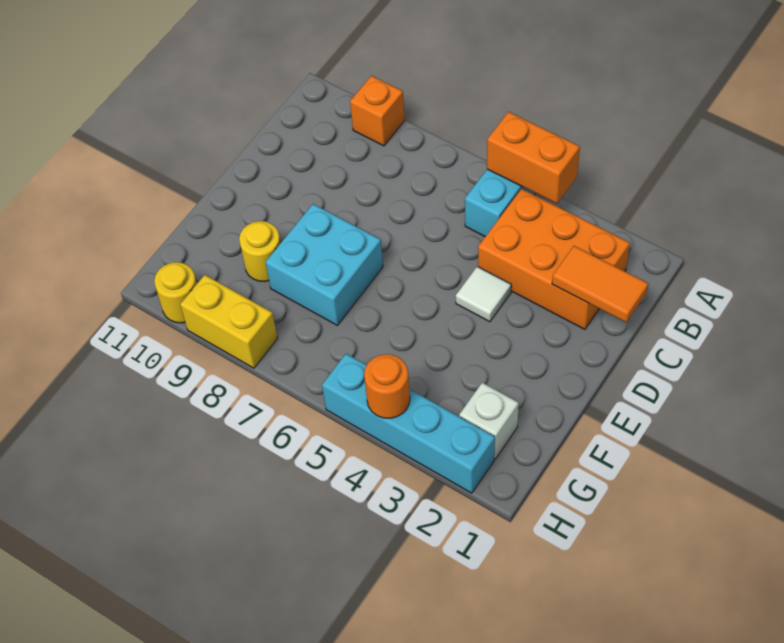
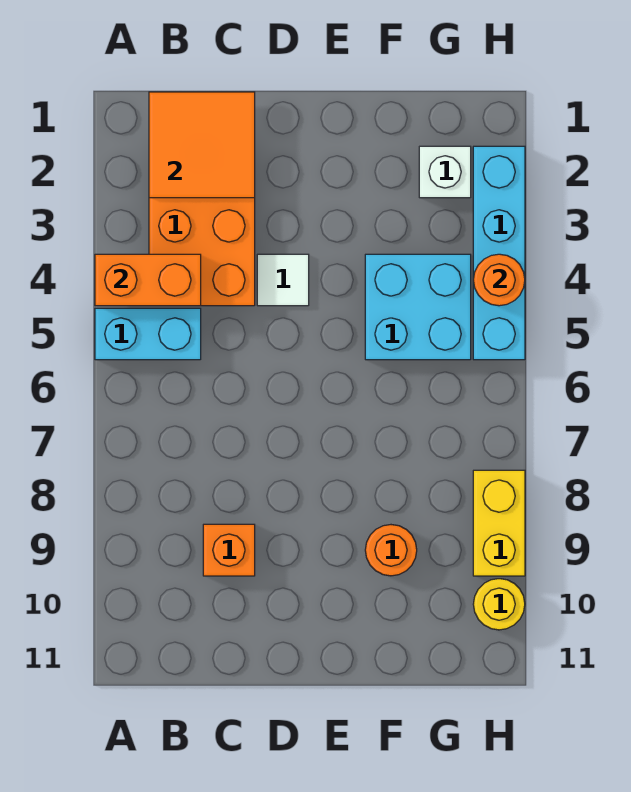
orange 1x2 brick [487,112,580,204] -> orange 1x2 brick turned to [95,254,201,306]
orange 1x1 brick [350,76,405,146] -> orange 1x1 brick moved to [203,524,255,576]
orange 1x2 tile [552,246,648,322] -> orange 2x2 tile [149,92,255,198]
cyan 2x2 brick [266,204,383,325] -> cyan 2x2 brick moved to [365,254,471,360]
yellow 1x1 round brick [239,221,280,282] -> orange 1x1 round brick [365,525,417,576]

